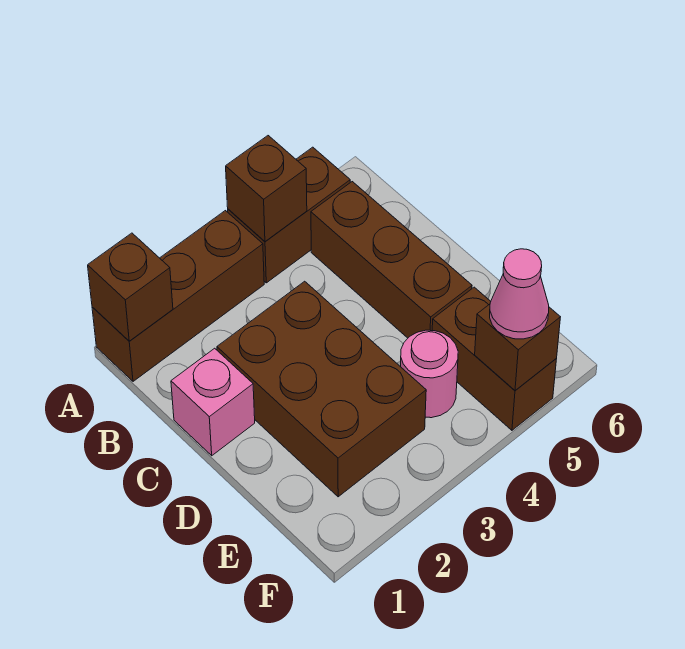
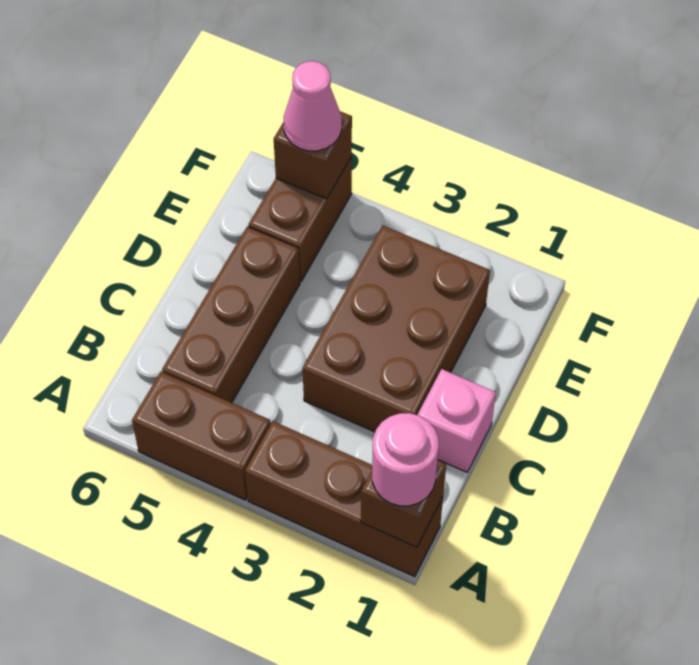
brown 1x1 brick [226,136,307,241] -> none
pink 1x1 round brick [401,330,458,418] -> pink 1x1 round brick moved to [372,413,439,506]

